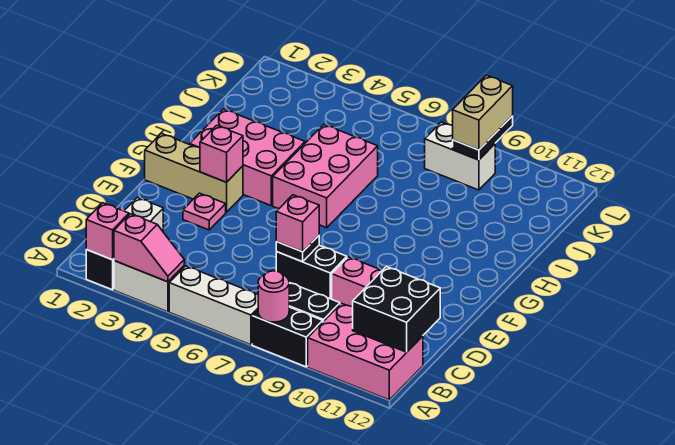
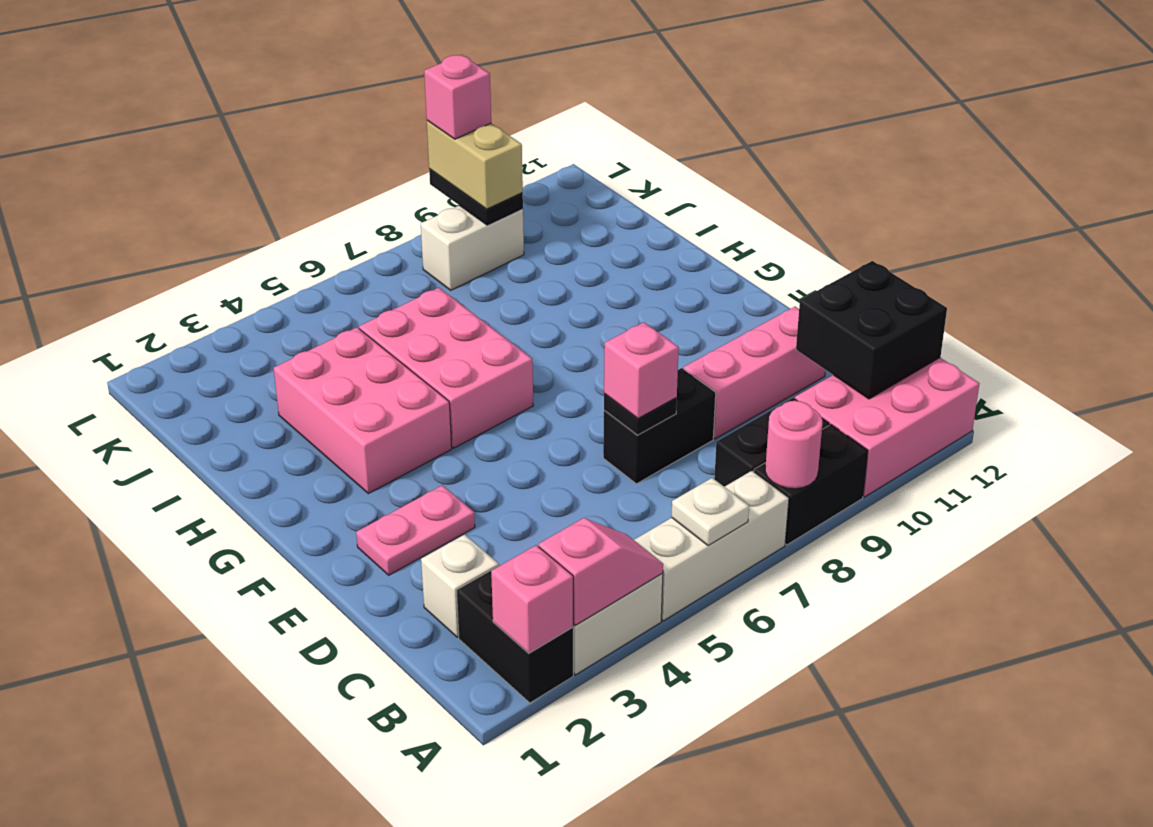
none -> white 1x1 plate [671,478,749,546]
pink 1x1 plate [183,193,226,230] -> pink 1x2 plate [356,485,475,575]
tan 1x3 brick [145,133,243,212] -> none
pink 1x1 brick [200,125,243,182] -> pink 1x1 brick moved to [424,55,491,139]
pink 2x3 brick [190,109,305,205] -> pink 2x3 brick turned to [274,327,452,494]

